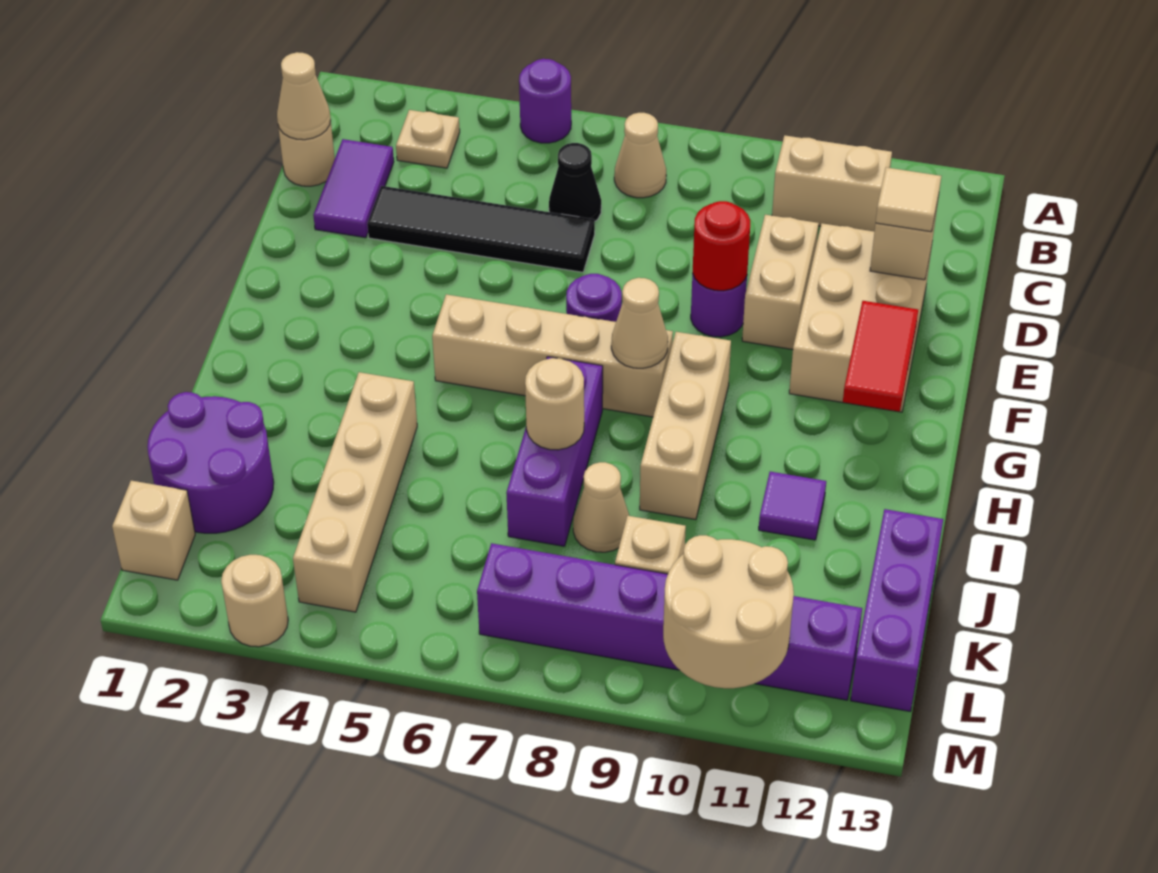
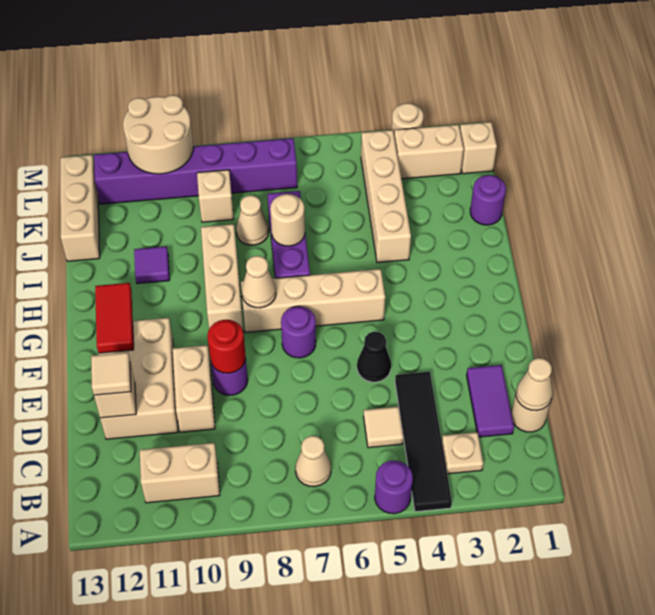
none -> tan 1x1 tile [363,407,403,448]
black 1x1 cone [549,143,601,221] -> black 1x1 cone moved to [357,332,391,382]
black 1x4 tile [367,186,595,272] -> black 1x4 tile turned to [395,372,452,512]
purple 2x2 round brick [148,392,274,533] -> purple 1x1 round brick [470,175,506,225]
purple 1x3 brick [851,509,943,711] -> tan 1x3 brick [60,155,100,261]
none -> tan 1x2 brick [394,125,464,179]

